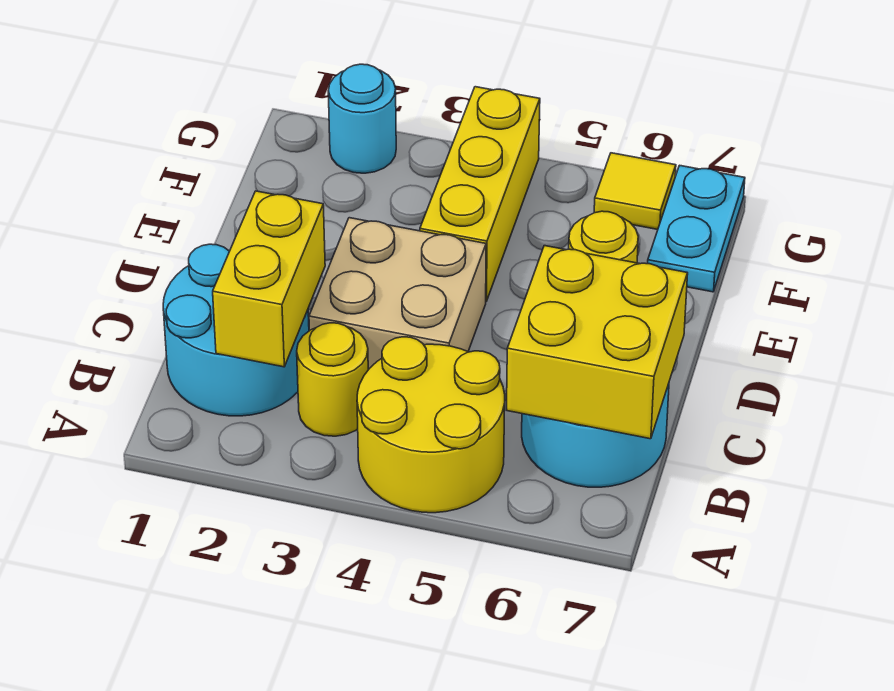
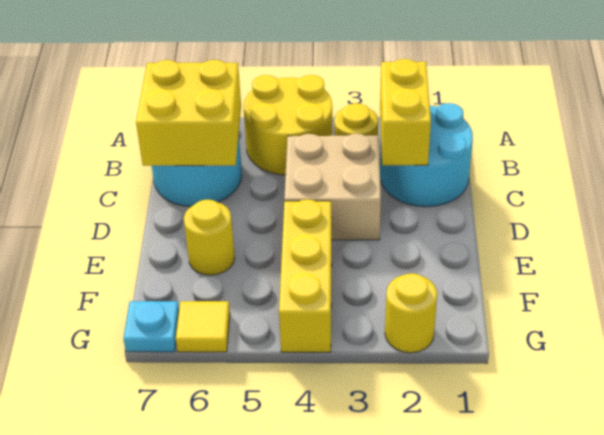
cyan 1x2 plate [648,165,745,292] -> cyan 1x1 plate [123,301,179,352]
cyan 1x1 round brick [328,64,396,173] -> yellow 1x1 round brick [385,273,437,353]

